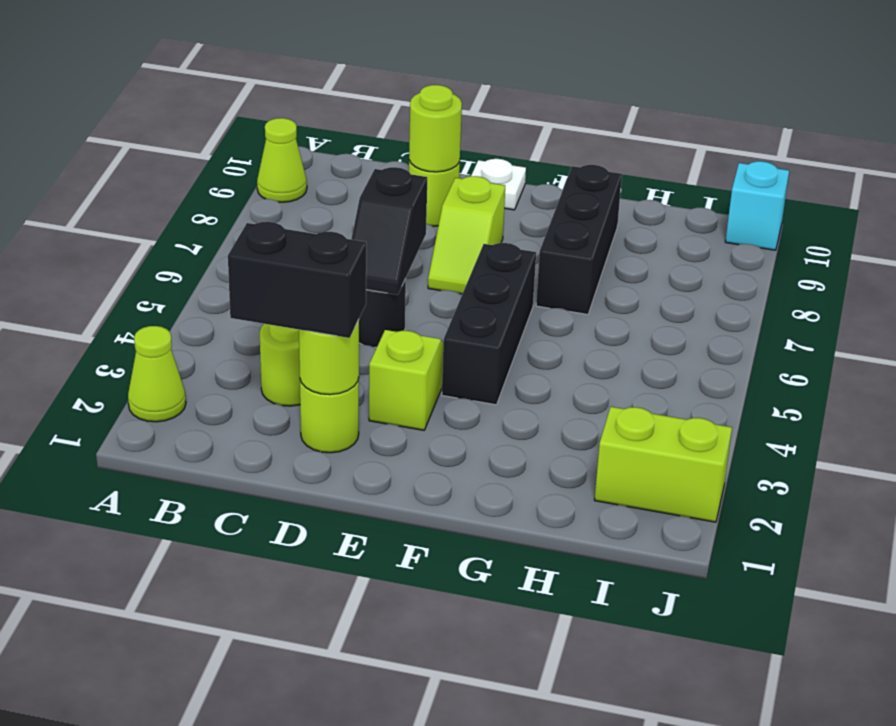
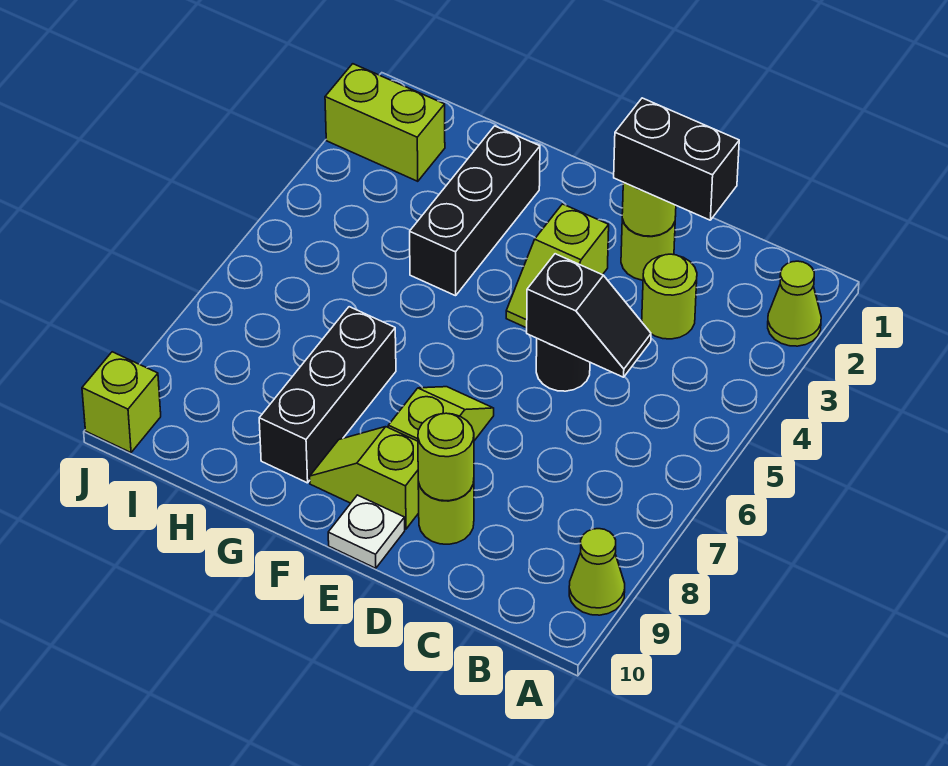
black 1x2 slope [351,167,427,295] -> black 1x2 slope turned to [527,254,651,377]
none -> lime 1x2 slope [310,427,419,529]
black 1x3 brick [442,243,536,405] -> black 1x3 brick moved to [410,126,540,296]
cyan 1x1 brick [725,161,789,250] -> lime 1x1 brick [82,352,161,452]

